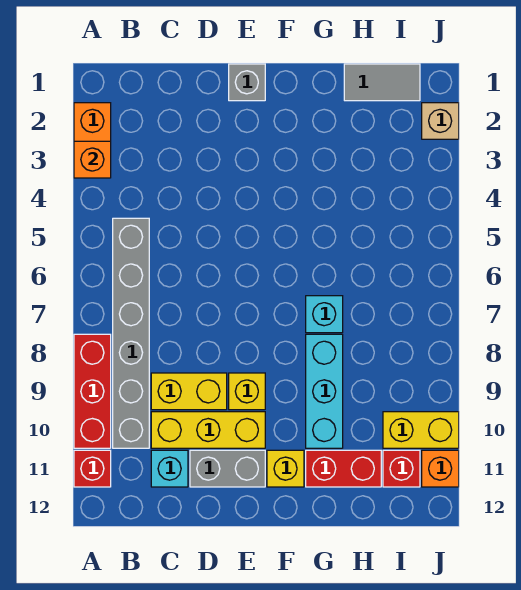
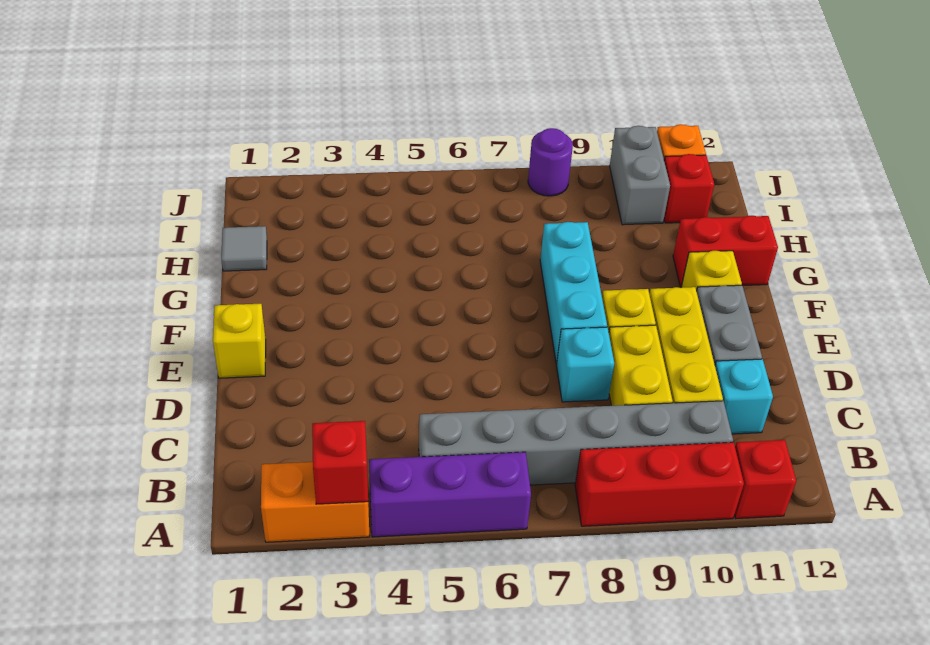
orange 1x1 brick [74,141,111,178] -> red 1x1 brick [312,421,368,504]
none -> purple 1x3 brick [369,452,531,537]
grey 1x1 brick [229,64,265,101] -> yellow 1x1 brick [213,304,266,378]
cyan 1x1 brick [306,296,343,333] -> cyan 1x1 brick moved to [557,327,614,402]
cyan 1x3 brick [306,334,343,448] -> cyan 1x3 brick turned to [540,222,607,364]
red 1x2 brick [306,450,381,487] -> red 1x2 brick turned to [673,216,778,287]
grey 1x2 tile [344,64,420,101] -> grey 1x1 tile [221,226,267,271]
yellow 1x2 brick [383,412,459,448] -> grey 1x2 brick [610,126,670,225]
tan 1x1 brick [422,103,459,139] -> none
none -> purple 1x1 round brick [528,128,573,196]

